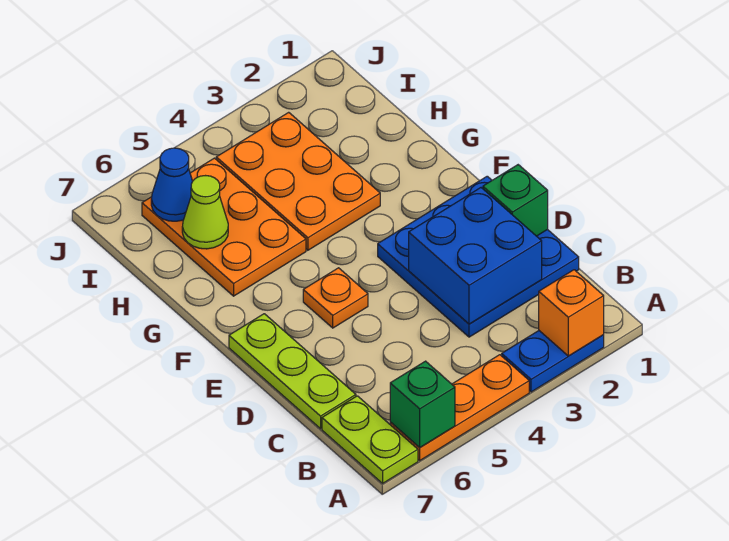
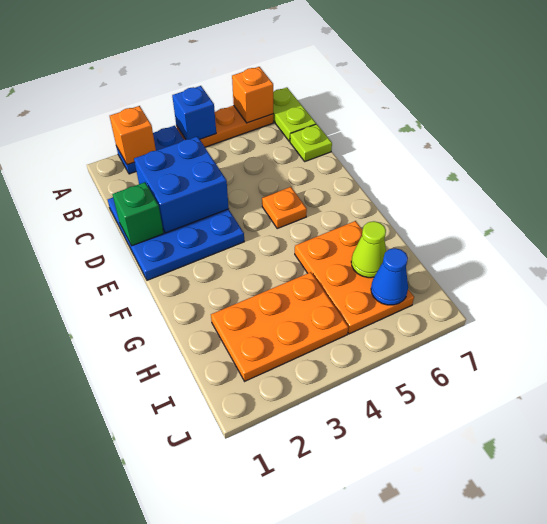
none -> blue 1x1 brick [172,86,216,139]
green 1x1 brick [390,361,455,448] -> orange 1x1 brick [232,67,273,123]
lime 1x3 plate [229,314,356,429] -> lime 1x1 plate [290,124,332,161]
orange 2x3 plate [216,112,380,250] -> orange 2x3 plate turned to [211,272,348,381]

